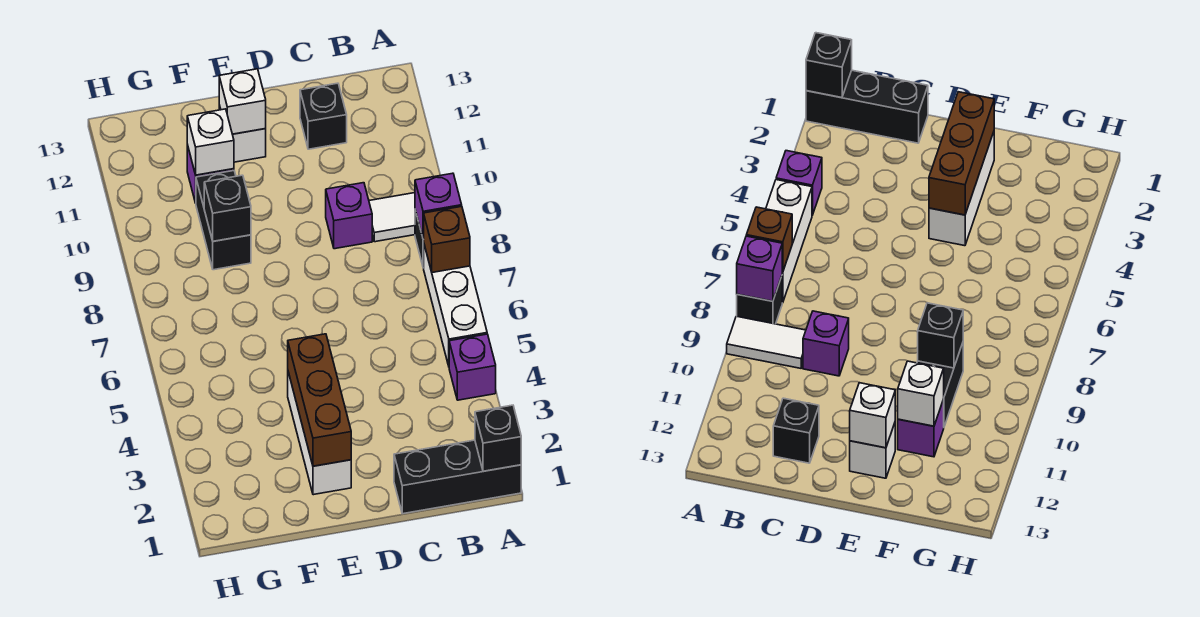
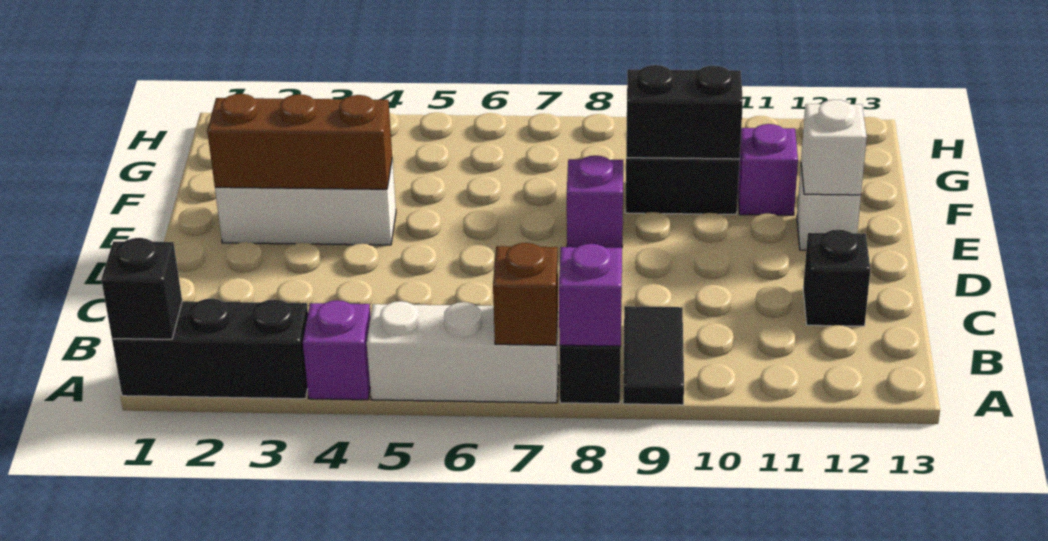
black 1x3 brick [394,440,521,514] -> black 1x3 brick turned to [112,299,308,399]
white 1x2 tile [369,193,415,242] -> black 1x2 tile [623,306,684,405]
purple 1x1 brick [326,183,372,249] -> purple 1x1 brick moved to [567,155,623,248]
black 1x1 brick [204,175,251,241] -> black 1x2 brick [626,65,743,159]
white 1x1 brick [187,109,234,175] -> none

